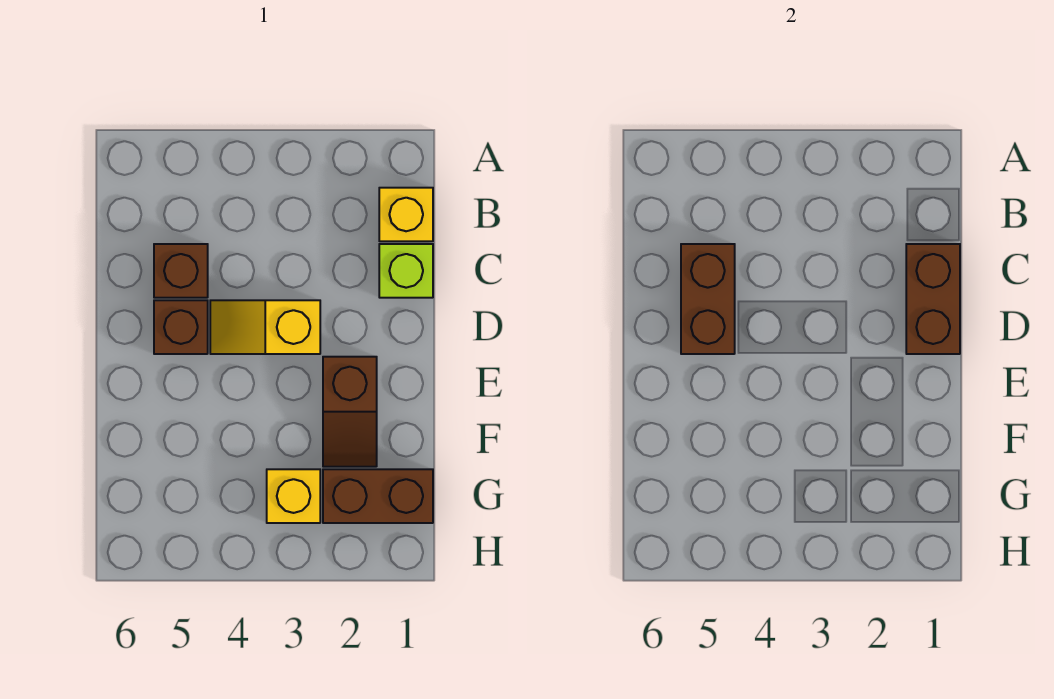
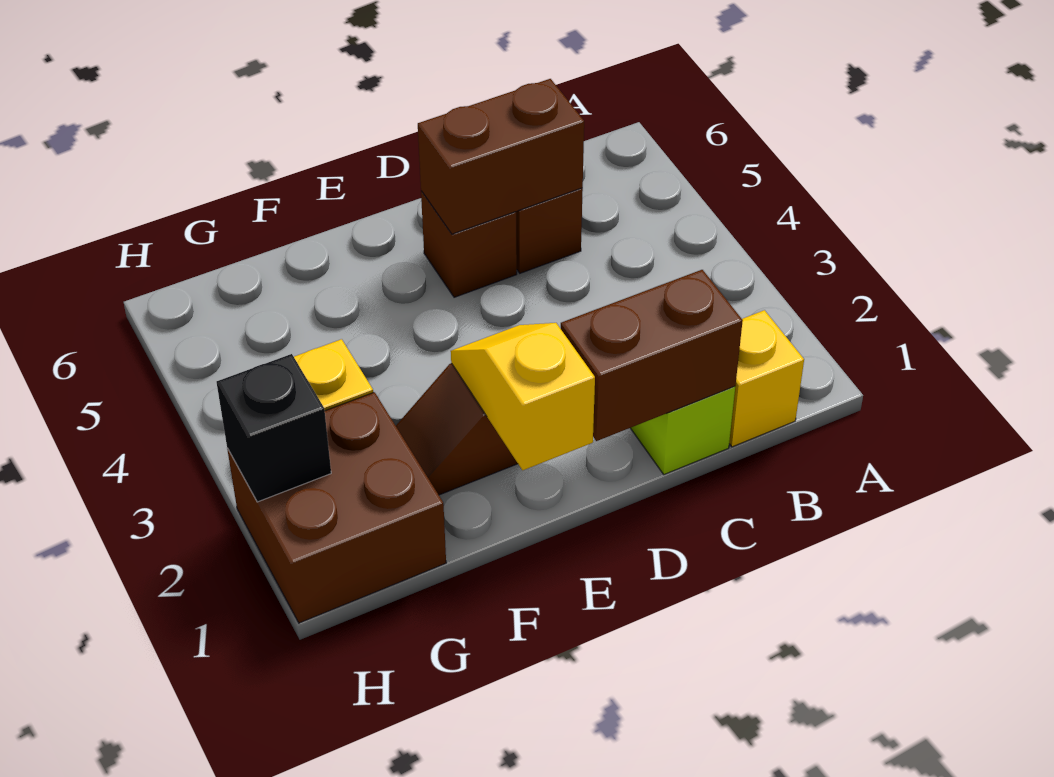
yellow 1x2 slope [210,300,320,354] -> yellow 1x2 slope moved to [451,323,595,470]
brown 1x2 brick [323,469,433,523] -> brown 2x2 brick [227,392,446,623]
none -> black 1x1 brick [217,354,331,502]

